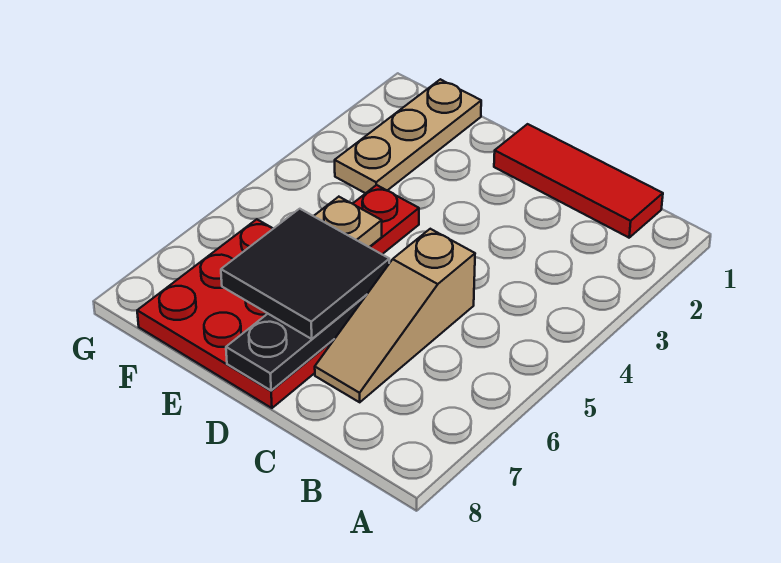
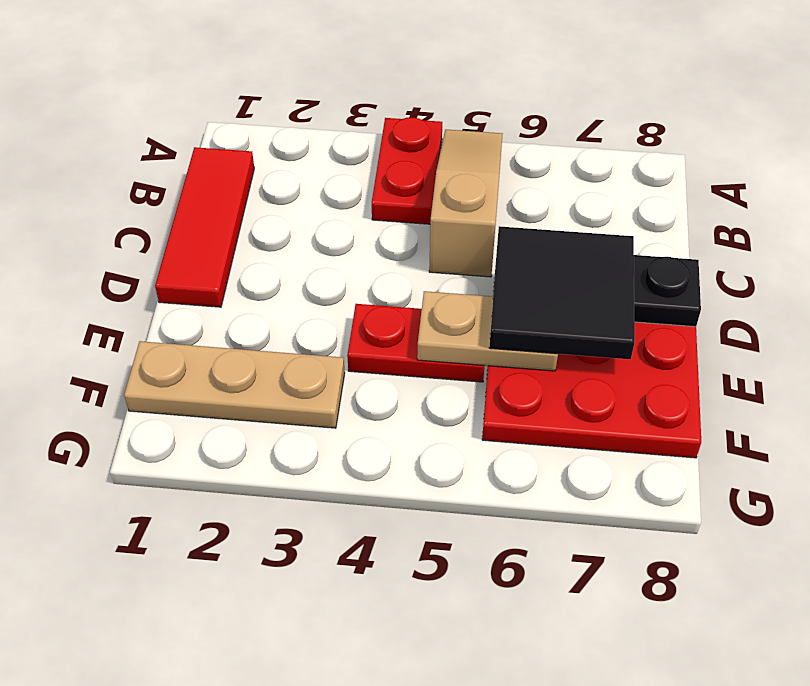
none -> red 1x2 plate [372,117,442,224]
tan 1x3 slope [315,229,475,402] -> tan 1x3 slope turned to [429,129,502,277]

